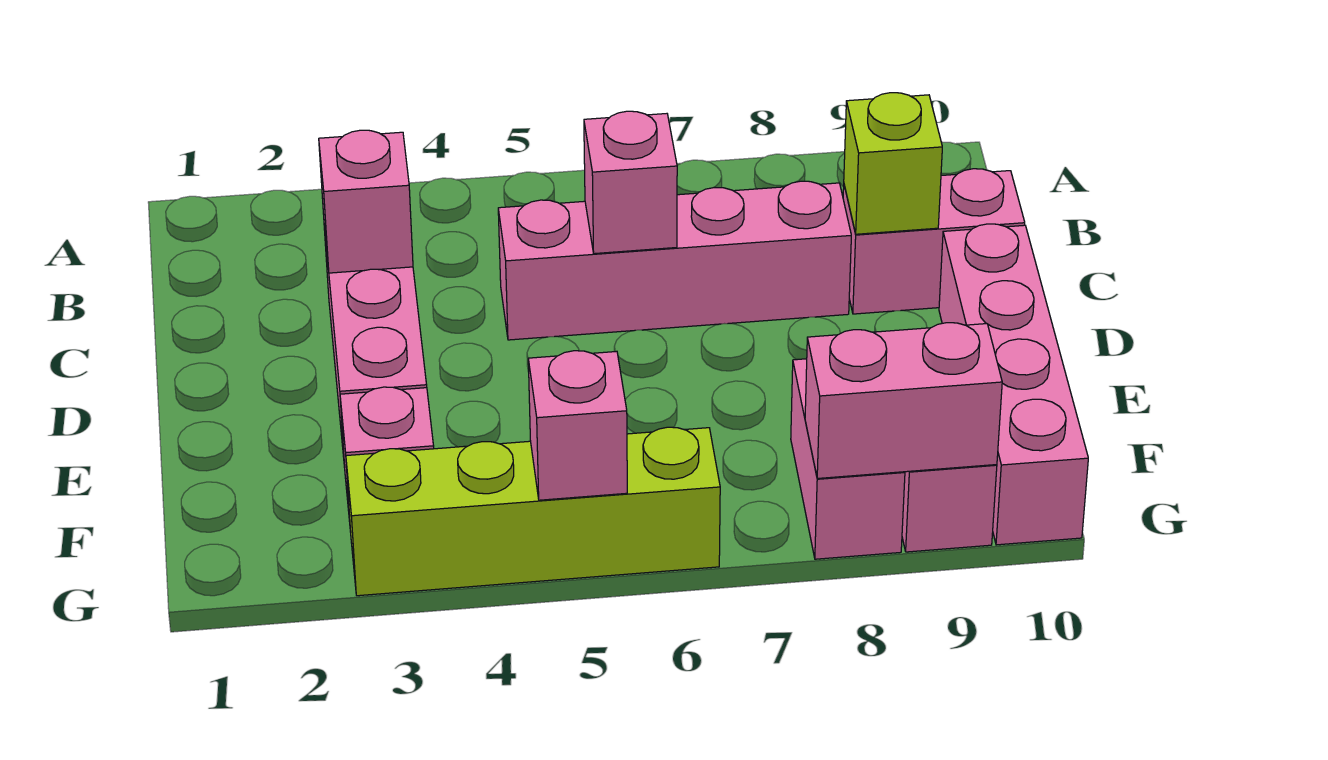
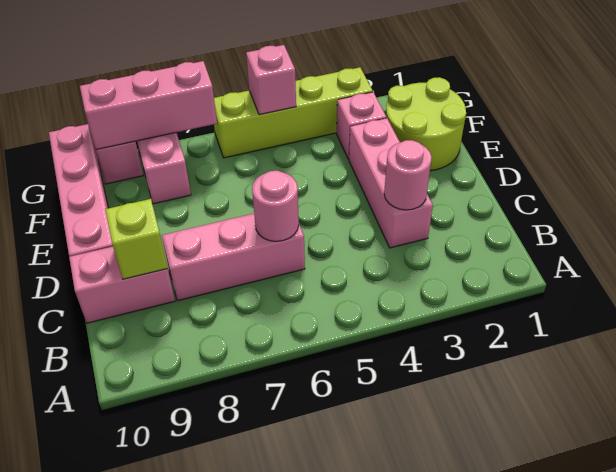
pink 1x1 brick [319,130,413,273] -> pink 1x1 round brick [384,140,432,210]
pink 1x4 brick [498,181,851,340] -> pink 1x3 brick [162,214,305,301]
pink 1x1 brick [584,111,677,254] -> pink 1x1 round brick [252,171,299,241]
none -> lime 2x2 round brick [386,77,466,171]
pink 1x2 brick [805,323,1002,478] -> pink 1x3 brick [80,61,217,150]

